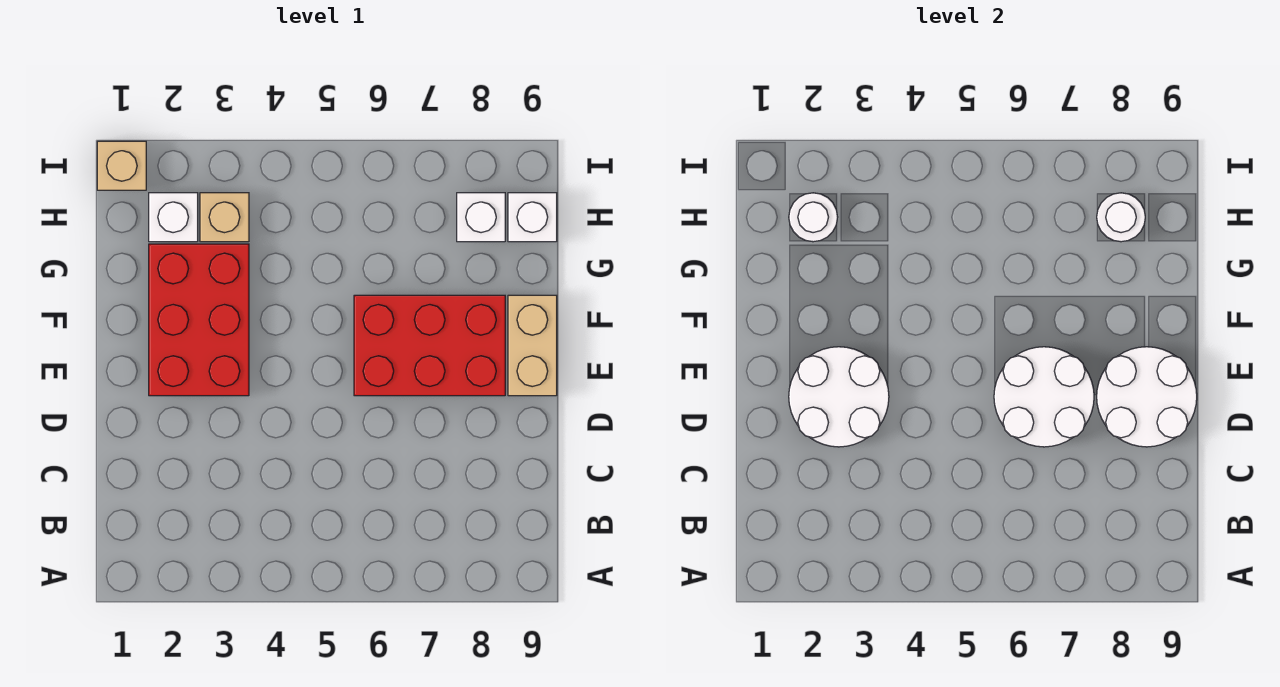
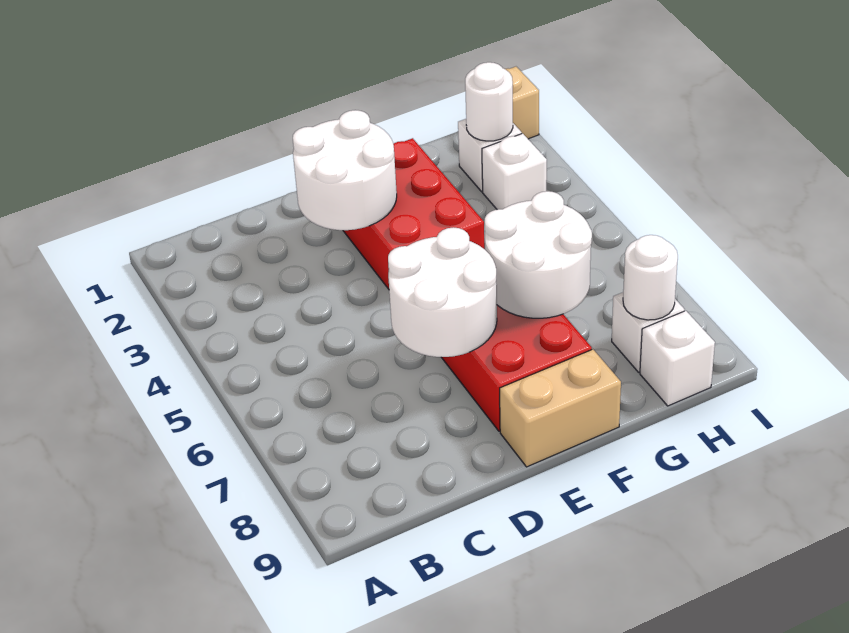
white 2x2 round brick [1097,347,1197,447] -> white 2x2 round brick moved to [485,191,592,318]
red 2x3 brick [149,244,249,396] -> red 2x3 brick turned to [343,138,484,289]
tan 1x1 brick [200,193,249,242] -> white 1x1 brick [482,133,547,210]

